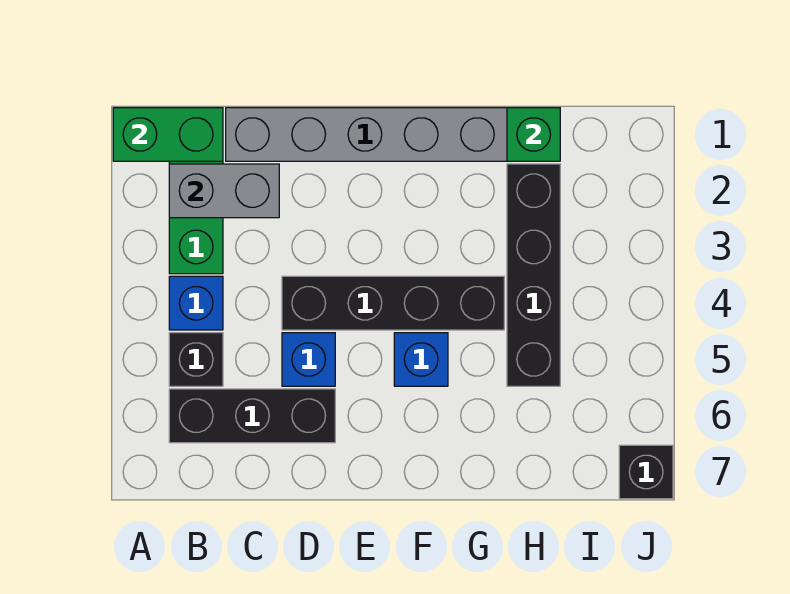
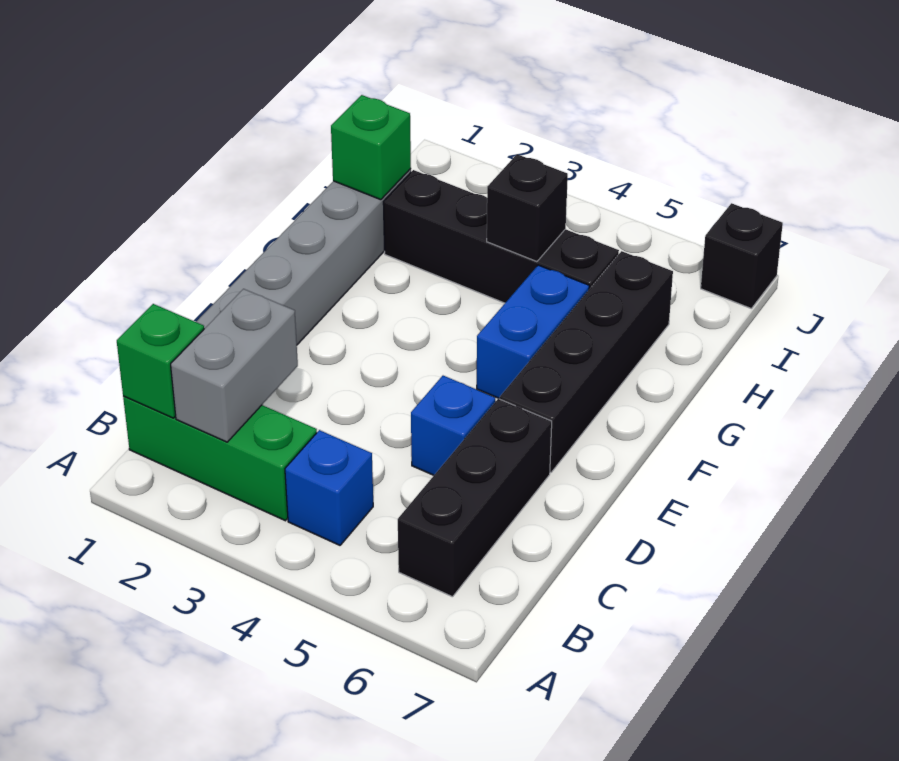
green 1x2 brick [113,108,223,161] -> green 1x1 brick [117,304,204,418]
black 1x1 brick [169,333,223,386] -> black 1x1 brick moved to [487,154,568,262]
black 1x4 brick [282,276,504,330] -> black 1x4 brick moved to [500,251,673,472]
blue 1x1 brick [394,333,448,386] -> blue 1x2 brick [477,265,589,399]

